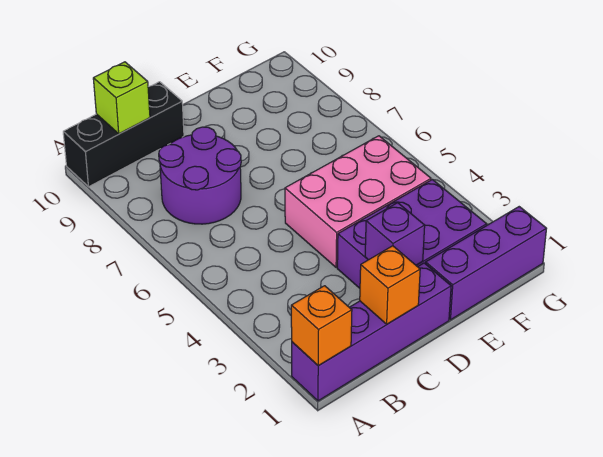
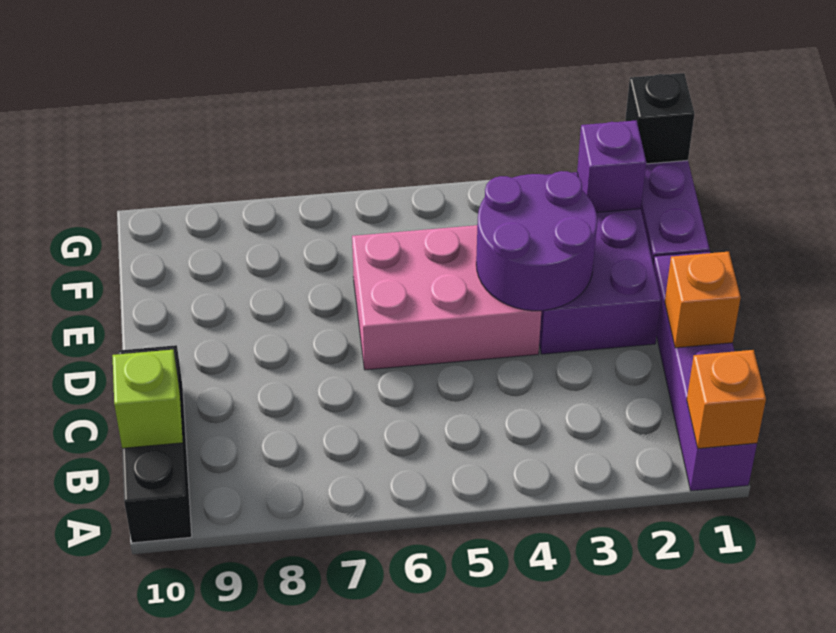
purple 2x2 round brick [159,127,241,224] -> purple 2x2 round brick moved to [476,171,597,311]
purple 1x1 brick [365,203,425,265] -> purple 1x1 brick moved to [577,120,646,212]
pink 2x3 brick [285,136,431,267] -> pink 2x3 brick turned to [352,225,541,370]
none -> black 1x1 brick [625,73,694,164]

